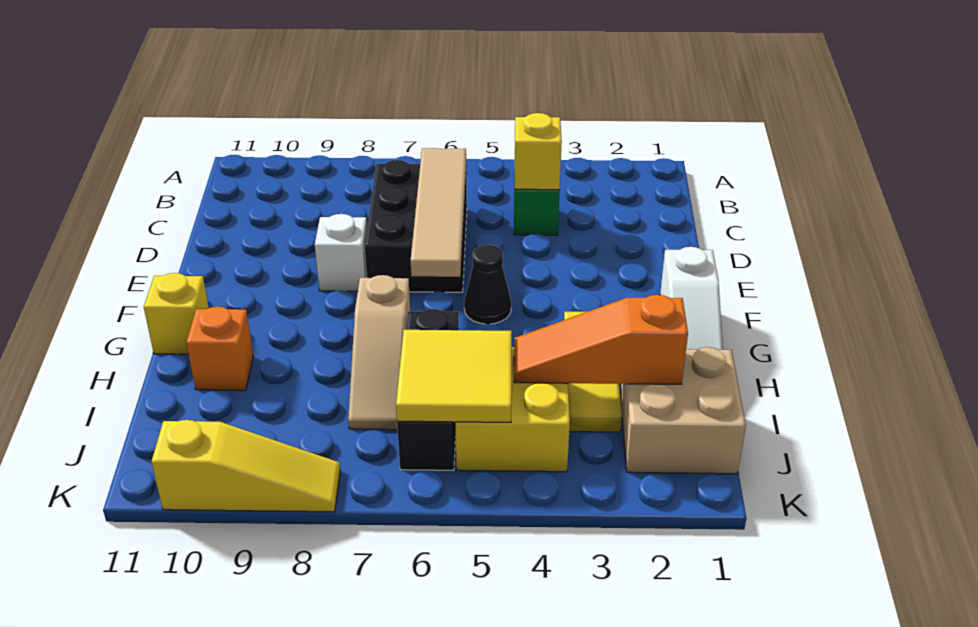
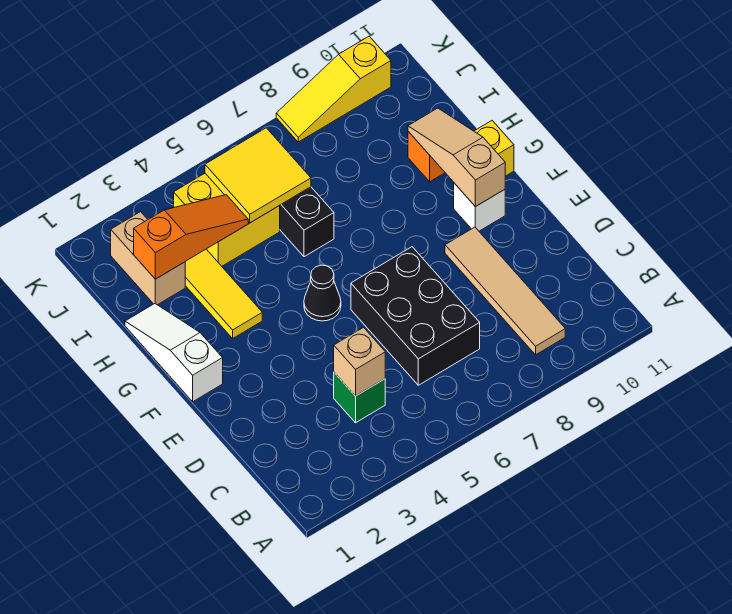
yellow 1x1 brick [515,113,562,190] -> tan 1x1 brick [334,327,385,396]
tan 1x4 tile [411,148,466,277] -> tan 1x4 tile moved to [445,227,565,355]
white 1x1 brick [315,214,367,291] -> white 1x1 brick moved to [454,183,505,231]
tan 1x3 slope [348,275,410,430] -> tan 1x3 slope moved to [408,108,505,207]
tan 2x2 brick [620,347,746,474] -> tan 1x2 brick [111,212,185,305]

